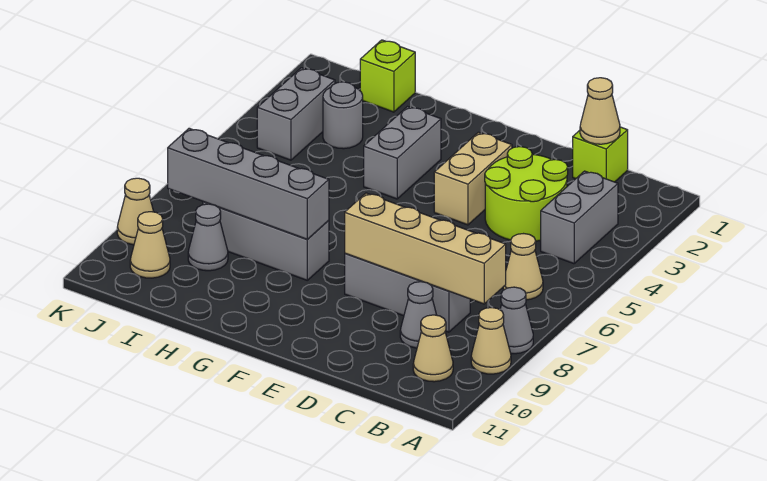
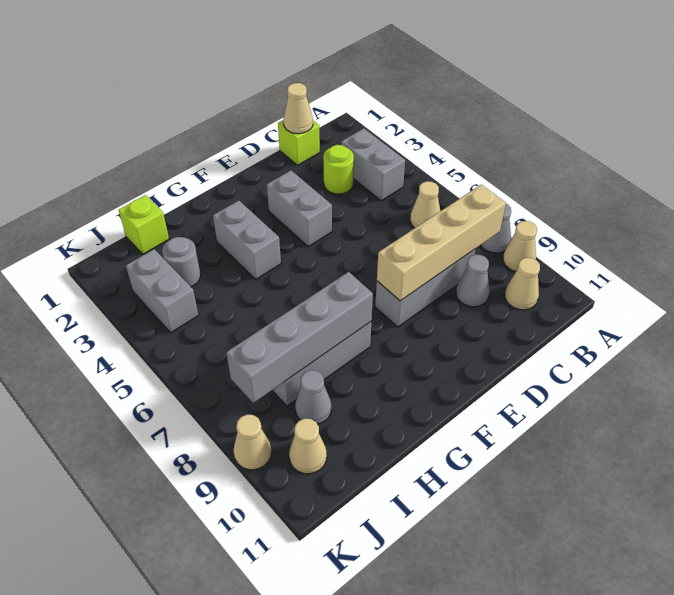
lime 2x2 round brick [485,147,568,241] -> lime 1x1 round brick [323,145,354,194]
tan 1x2 brick [434,132,512,225] -> grey 1x2 brick [267,170,332,246]

